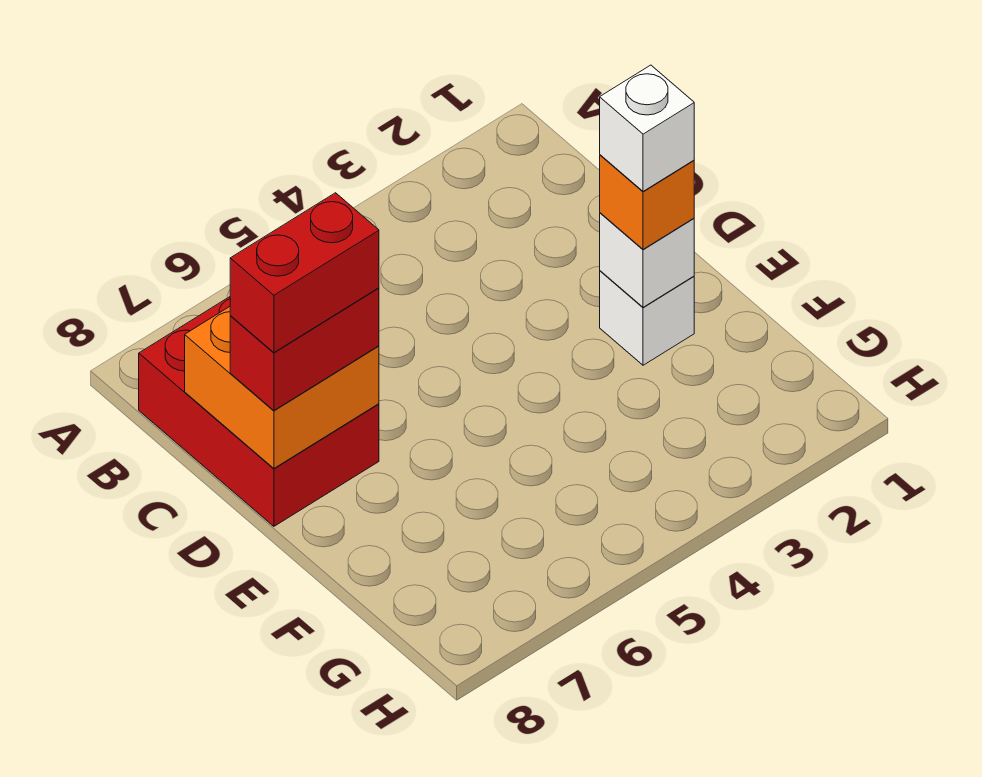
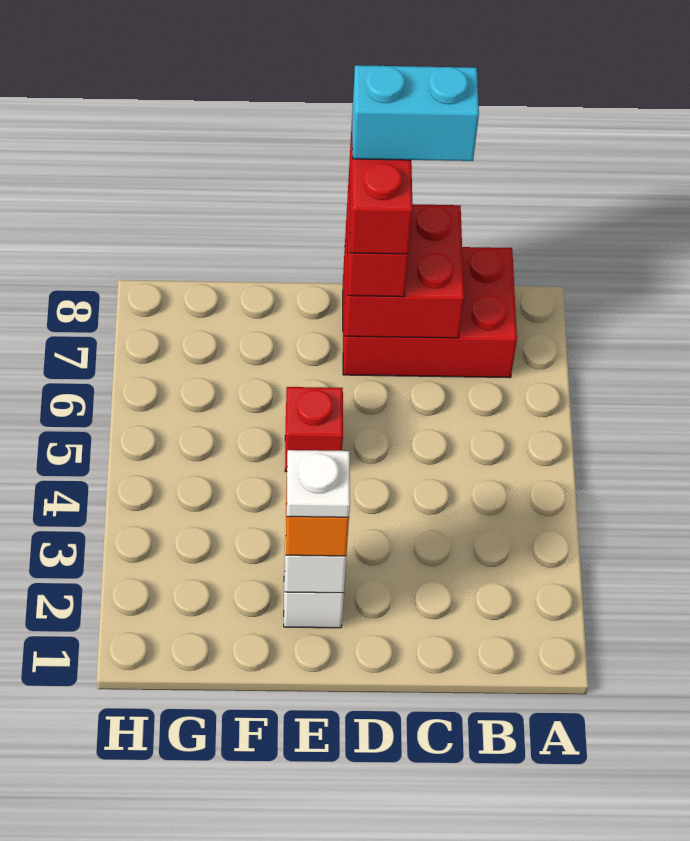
orange 2x2 brick [185,307,379,468] -> red 2x2 brick [345,204,464,338]
none -> cyan 1x2 brick [352,65,479,161]
white 1x1 brick [600,65,694,191] -> white 1x1 plate [287,450,350,517]
none -> red 1x1 brick [285,387,343,472]

